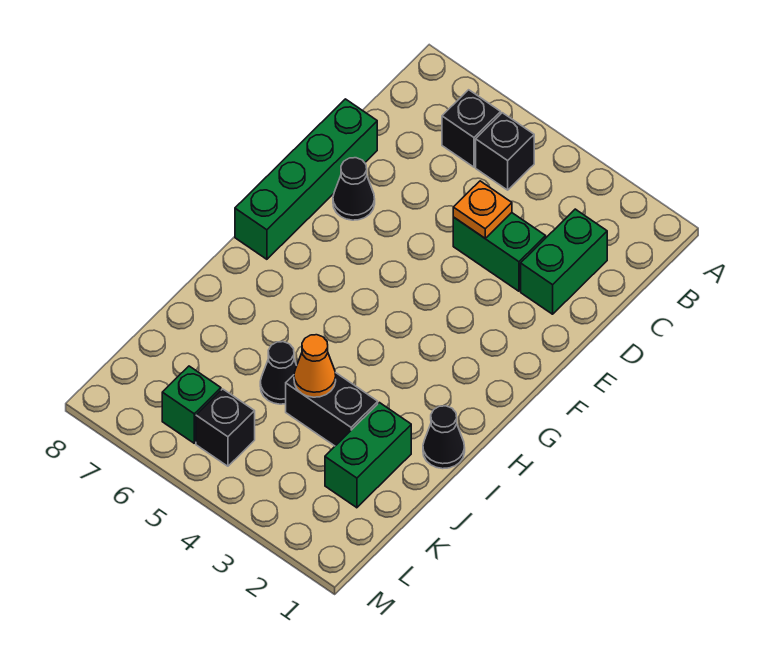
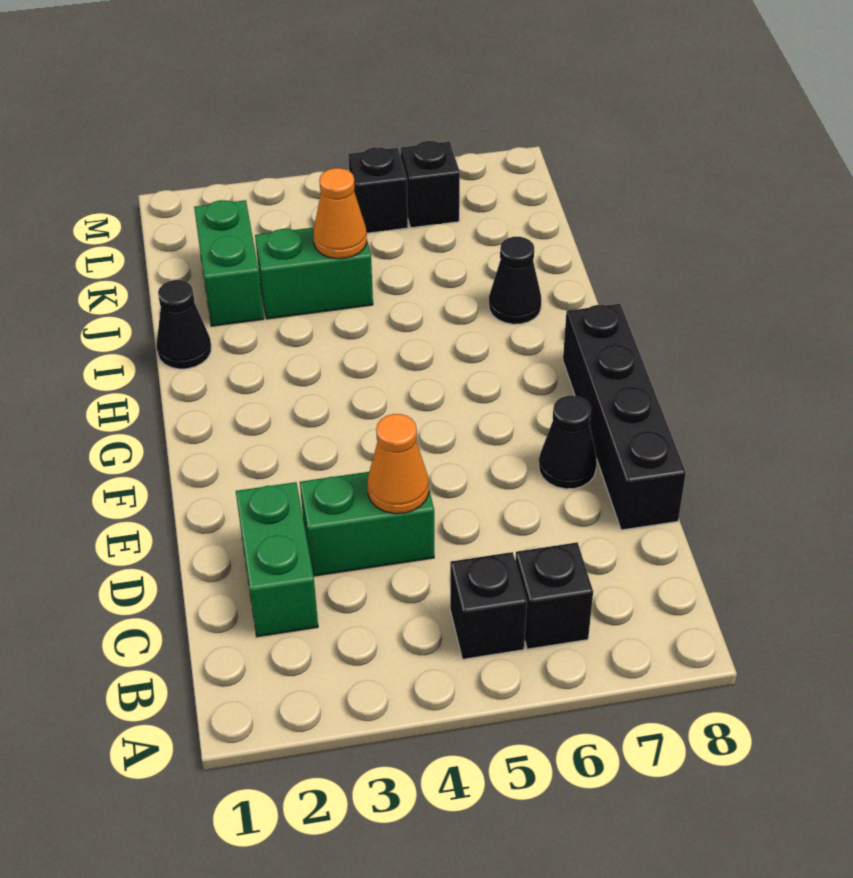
orange 1x1 plate [453,181,512,238] -> orange 1x1 cone [367,414,429,514]
green 1x4 brick [235,99,377,259] -> black 1x4 brick [563,304,686,530]
black 1x2 brick [286,372,378,446] -> green 1x2 brick [255,228,373,319]
black 1x1 cone [260,342,297,404] -> black 1x1 cone moved to [489,237,542,324]
green 1x1 brick [162,366,221,443] -> black 1x1 brick [401,141,460,228]

